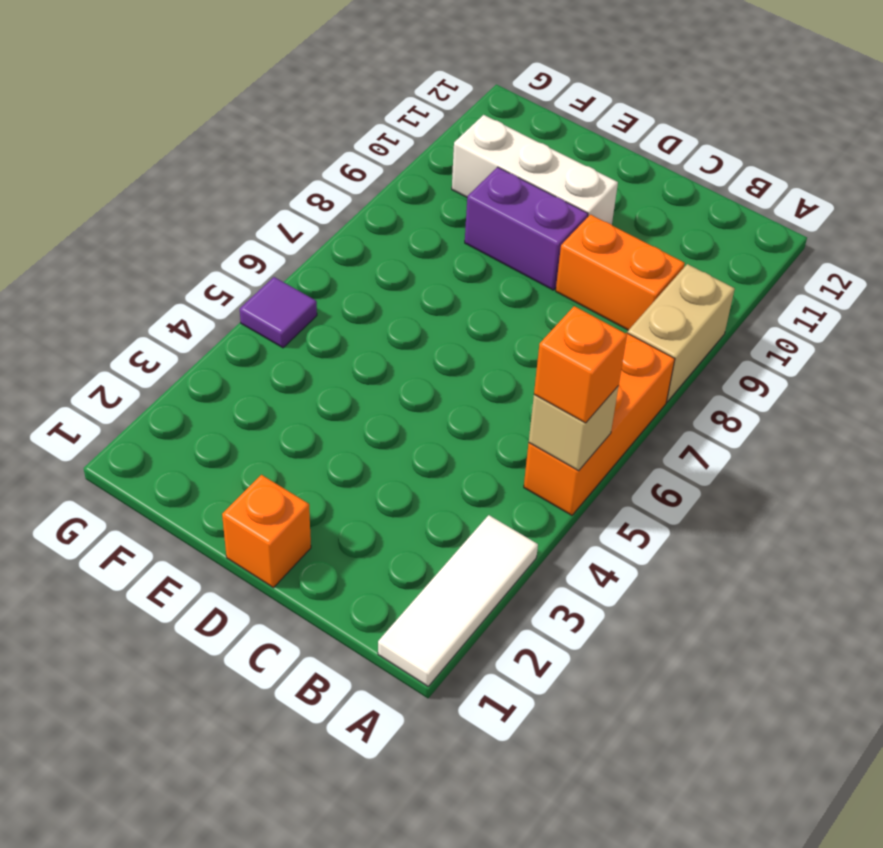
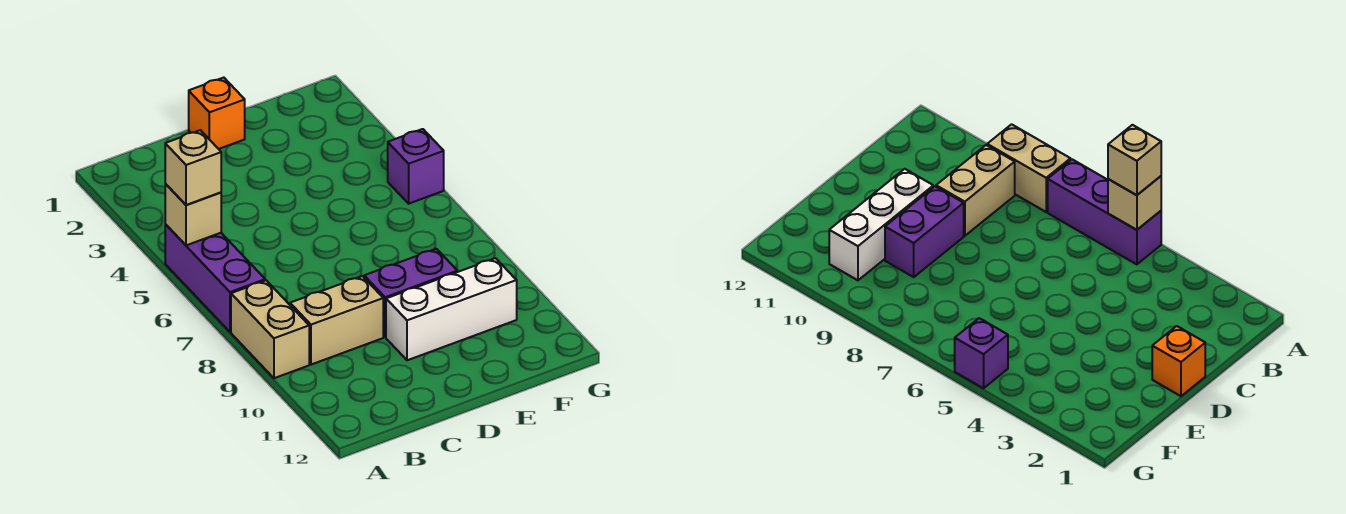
white 1x3 tile [378,515,538,686] -> none
orange 1x3 brick [524,333,675,515] -> purple 1x3 brick [165,224,265,332]
orange 1x1 brick [534,306,627,423] -> tan 1x1 brick [165,130,221,205]
orange 1x2 brick [556,215,685,330] -> tan 1x2 brick [290,276,383,365]
purple 1x1 tile [240,277,317,348] -> purple 1x1 brick [388,129,444,204]

